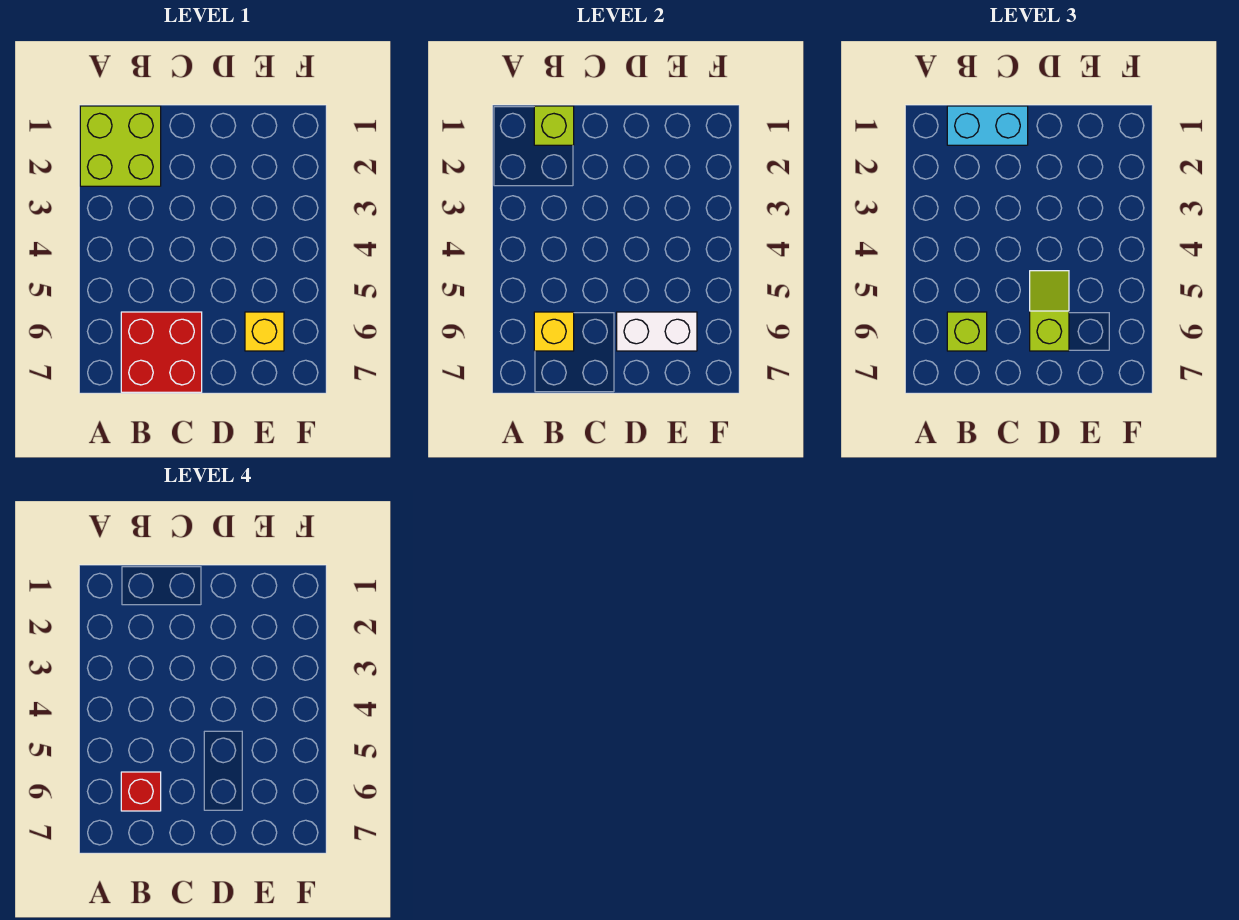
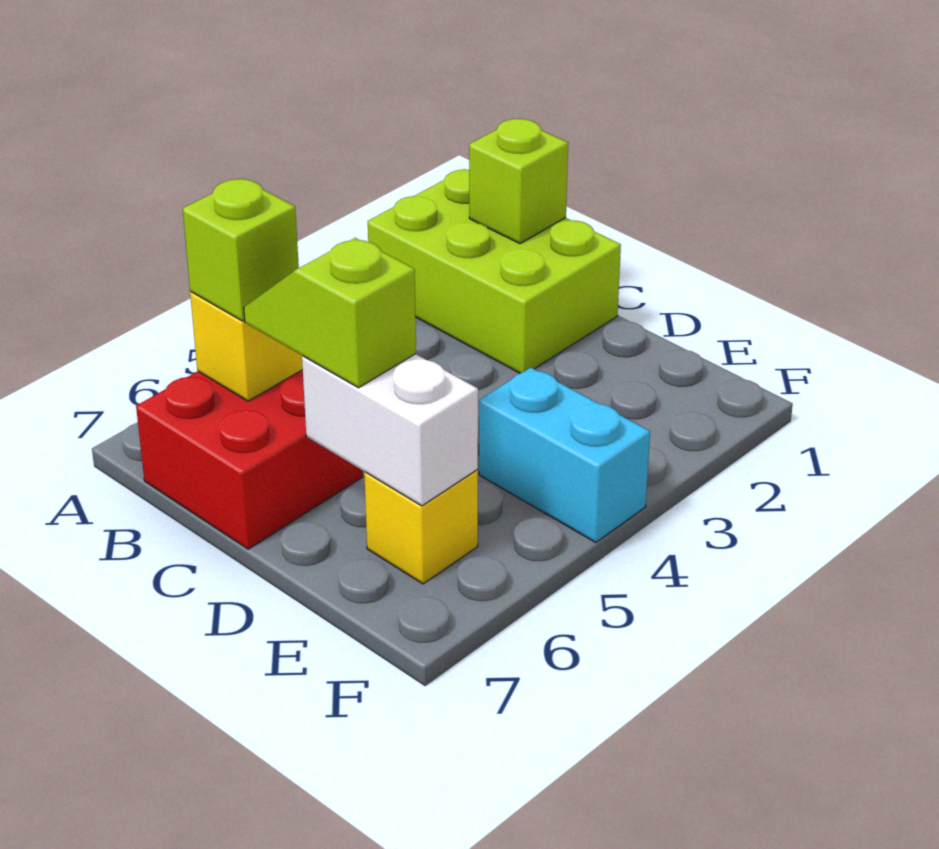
lime 2x2 brick [80,106,161,186] -> lime 2x3 brick [368,169,621,373]
cyan 1x2 brick [947,106,1028,145] -> cyan 1x2 brick moved to [479,368,650,542]
red 1x1 brick [121,772,161,811] -> none
lime 1x2 slope [1030,271,1069,351] -> lime 1x2 slope turned to [244,238,416,388]

